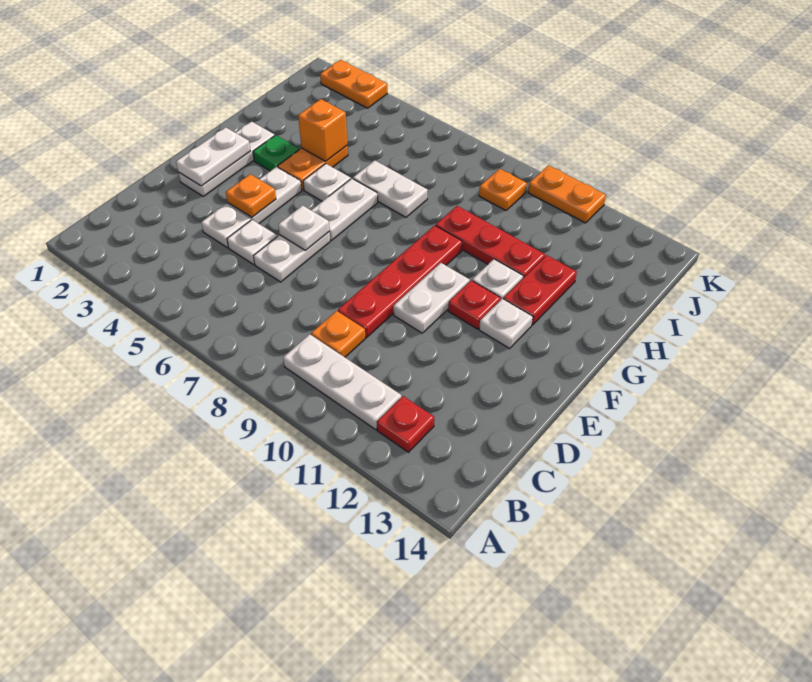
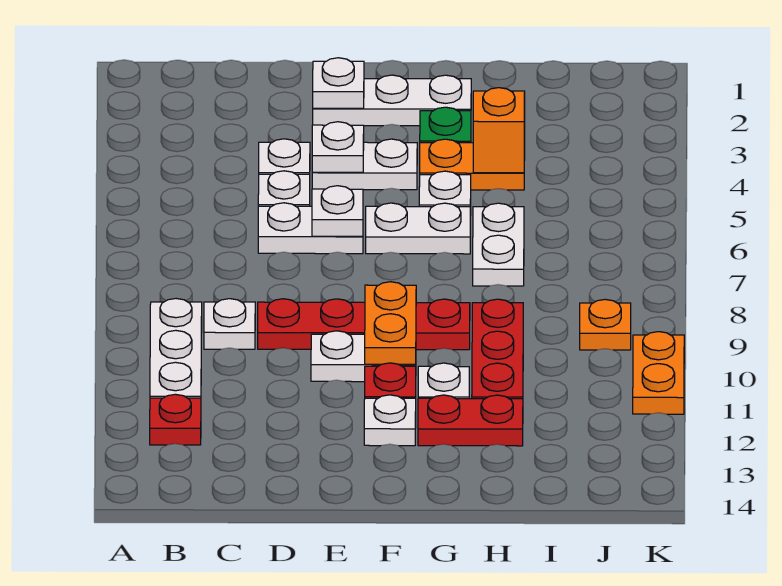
orange 1x1 plate [311,311,365,357] -> white 1x1 plate [204,299,255,349]
white 1x2 plate [176,127,250,186] -> white 1x1 plate [313,58,364,108]
orange 1x1 plate [226,174,276,217] -> white 1x1 plate [312,122,364,172]
orange 1x2 plate [320,60,387,108] -> orange 1x2 plate moved to [365,282,416,364]

